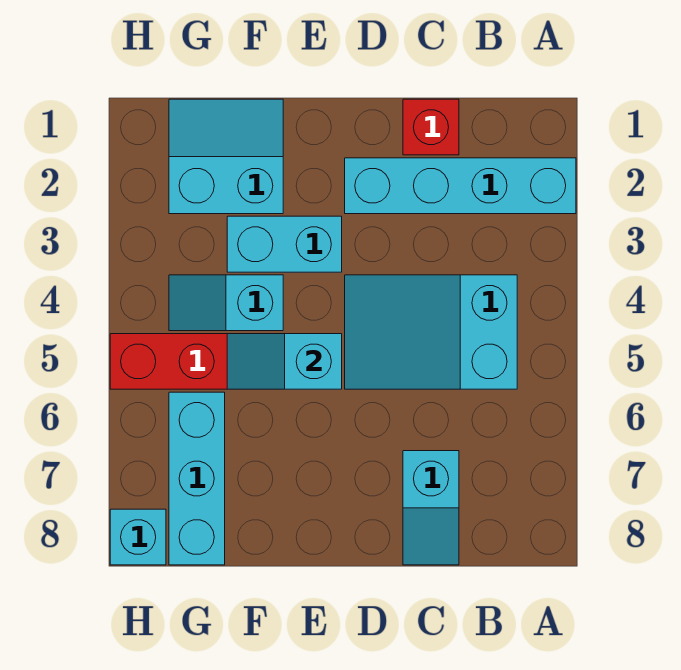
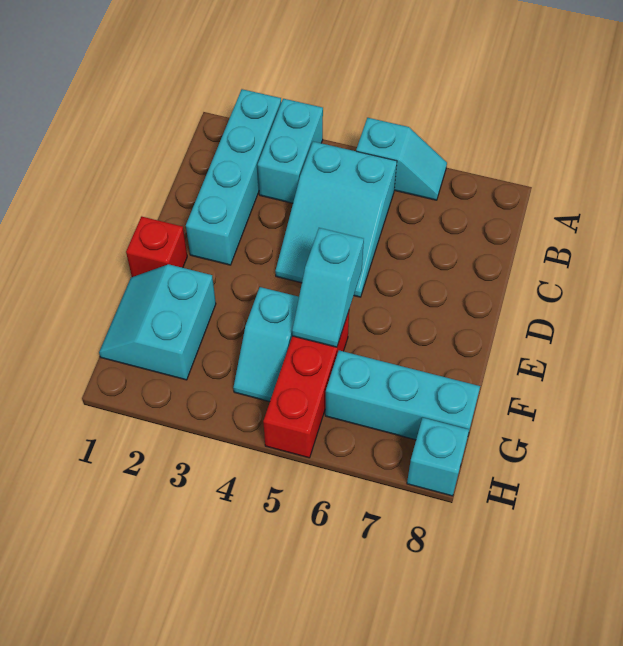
red 1x1 brick [403,99,459,155] -> red 1x1 brick moved to [126,217,187,277]
cyan 1x2 slope [403,451,459,565] -> cyan 1x2 slope moved to [356,118,447,200]
cyan 1x2 brick [227,216,342,272] -> cyan 1x2 brick moved to [258,99,323,203]

